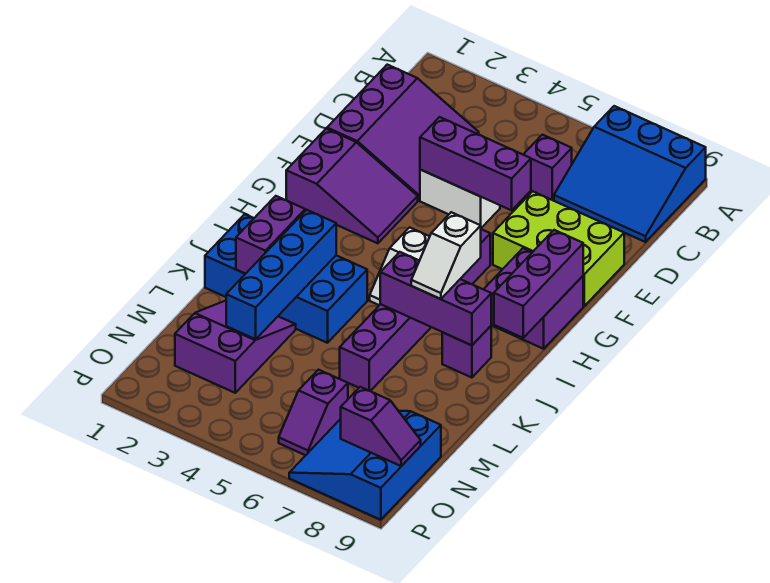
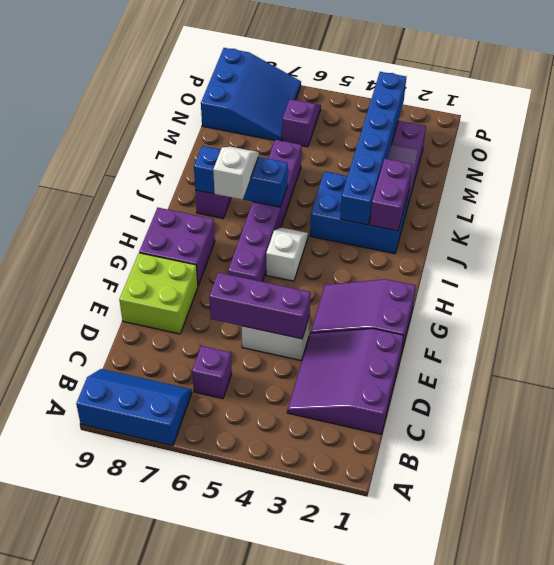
blue 3x3 slope [554,106,706,242] -> blue 2x3 slope [76,369,192,446]
lime 2x3 brick [493,191,624,306] -> lime 2x2 brick [119,253,198,334]
purple 1x3 brick [494,230,583,338] -> none
blue 2x4 brick [205,214,367,343] -> blue 2x3 brick [310,172,409,254]
blue 1x4 brick [226,210,336,339] -> blue 1x6 brick [340,72,406,225]
purple 1x3 brick [380,252,491,345] -> blue 1x3 brick [194,146,288,207]
purple 1x2 slope [341,387,421,466] -> none

